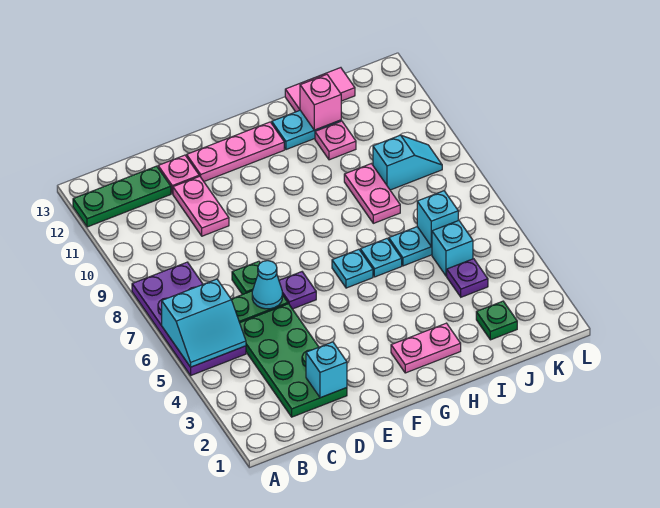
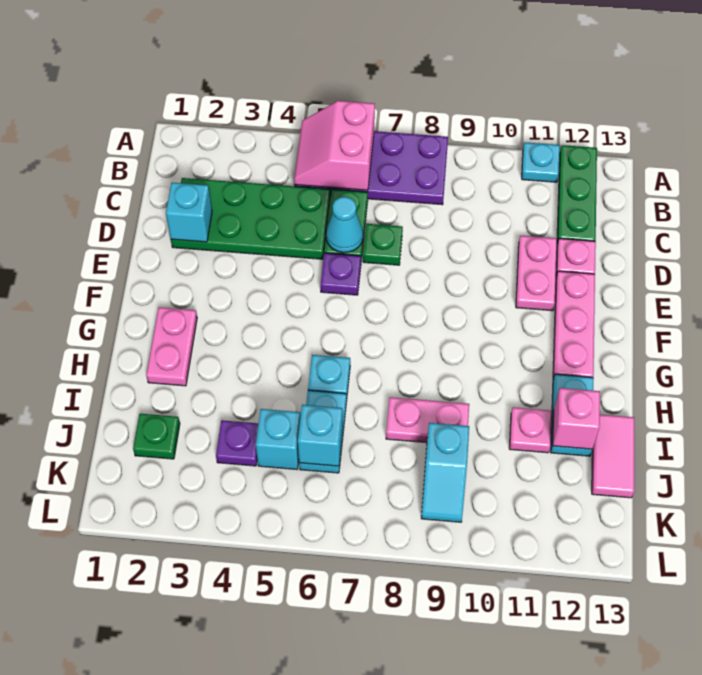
cyan 2x2 slope [162,279,246,367] -> pink 2x2 slope [294,101,375,190]
pink 1x2 plate [173,176,229,236] -> pink 1x2 plate turned to [516,236,557,311]
cyan 1x1 plate [332,249,373,288] -> cyan 1x1 plate moved to [522,142,560,182]

